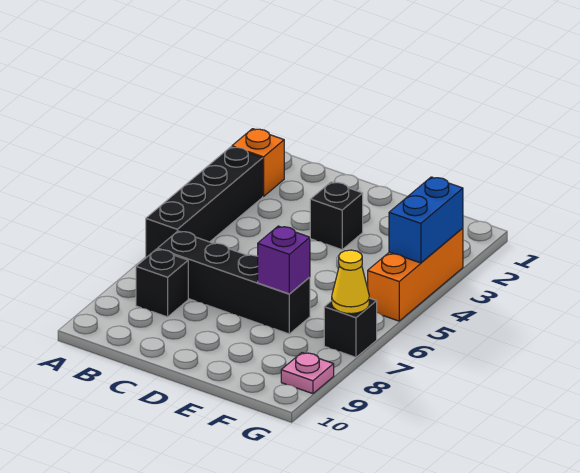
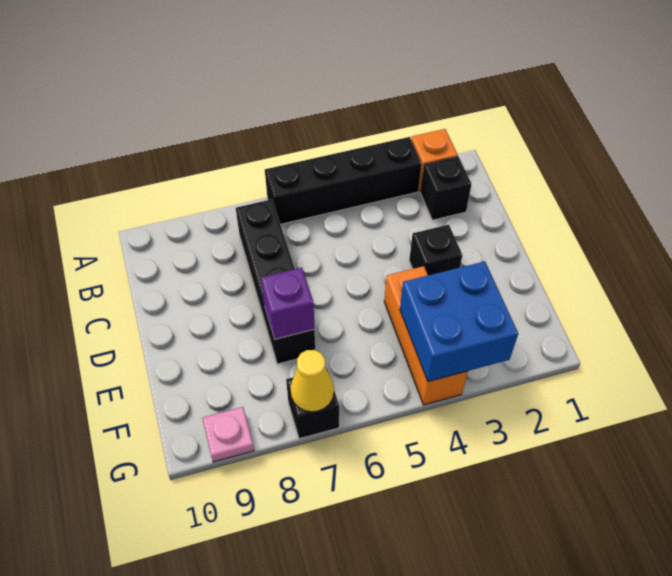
black 1x1 brick [136,249,188,317] -> black 1x1 brick moved to [421,157,472,220]
orange 1x3 brick [368,228,463,321] -> orange 1x3 brick turned to [384,266,468,405]
blue 1x2 brick [389,177,463,263] -> blue 2x2 brick [400,261,518,382]

